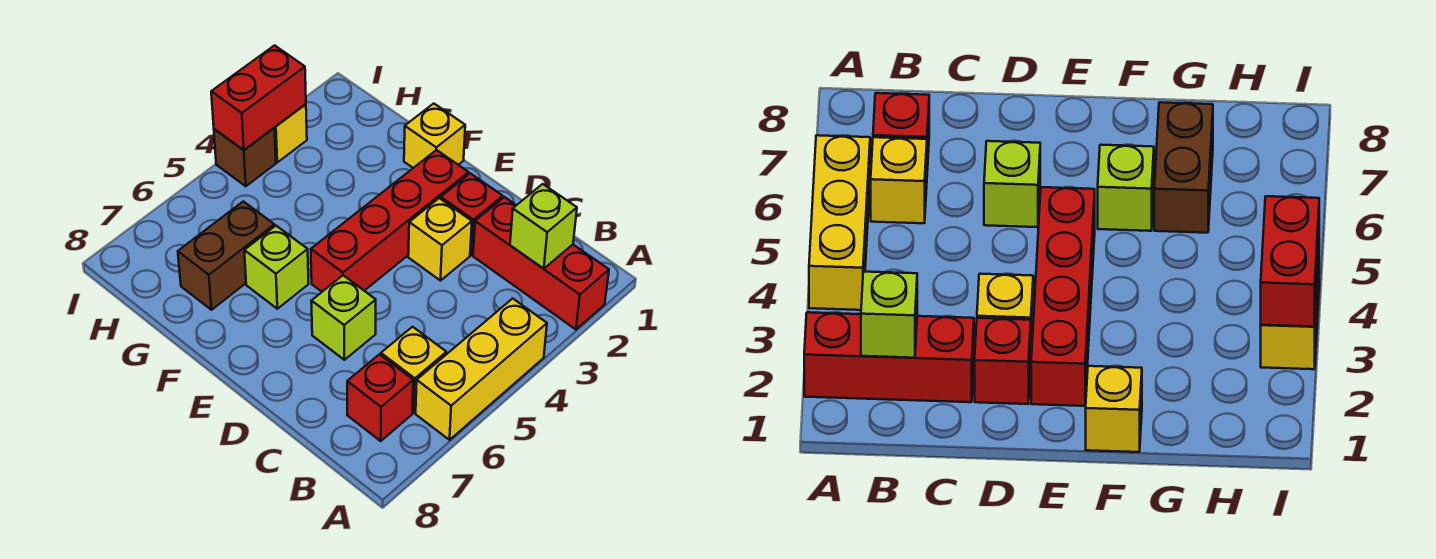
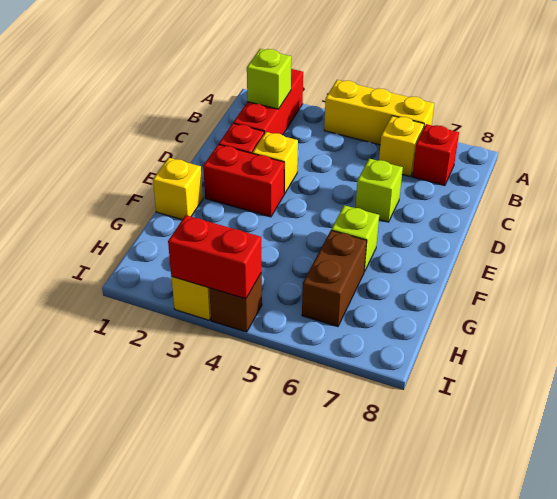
red 1x4 brick [311,150,469,292] -> red 1x2 brick [203,145,284,217]
brown 1x2 brick [178,201,274,310] -> brown 1x2 brick turned to [302,230,367,327]

